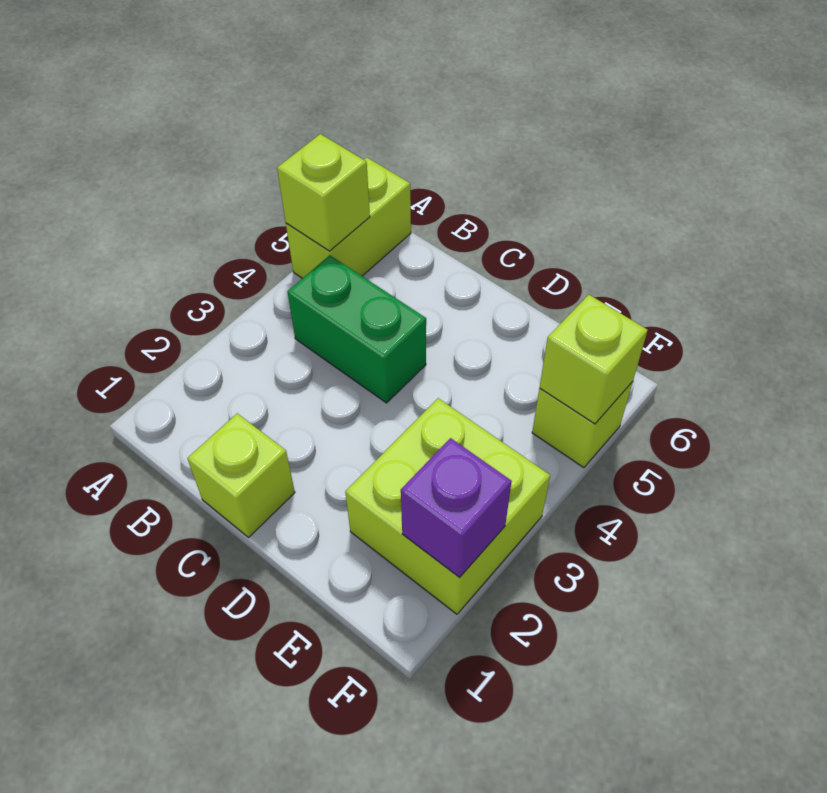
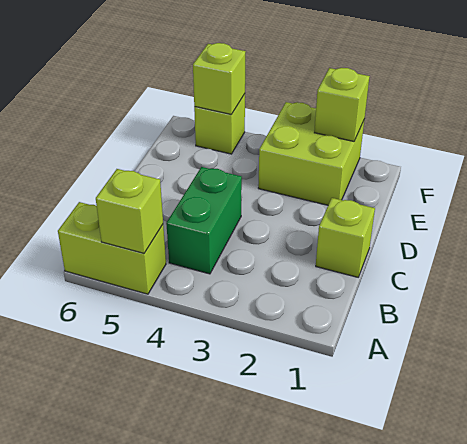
purple 1x1 brick [401,438,512,578] -> lime 1x1 brick [314,68,370,141]

